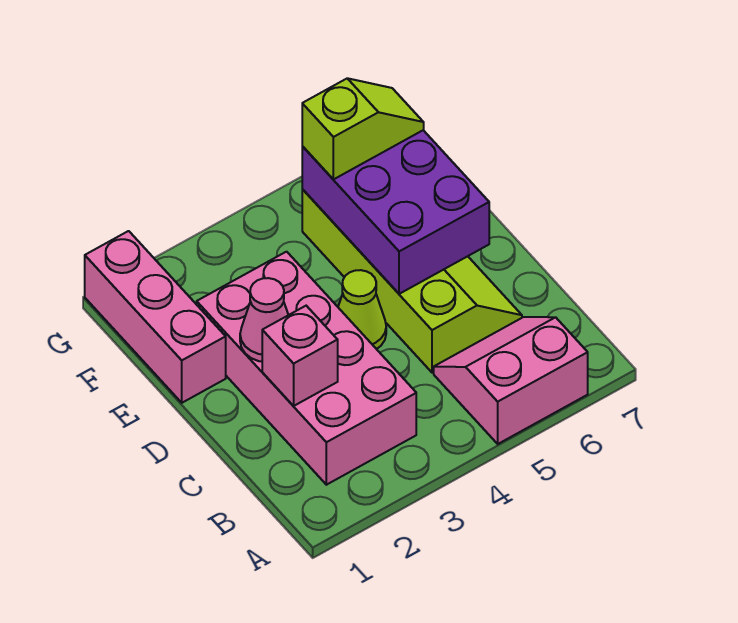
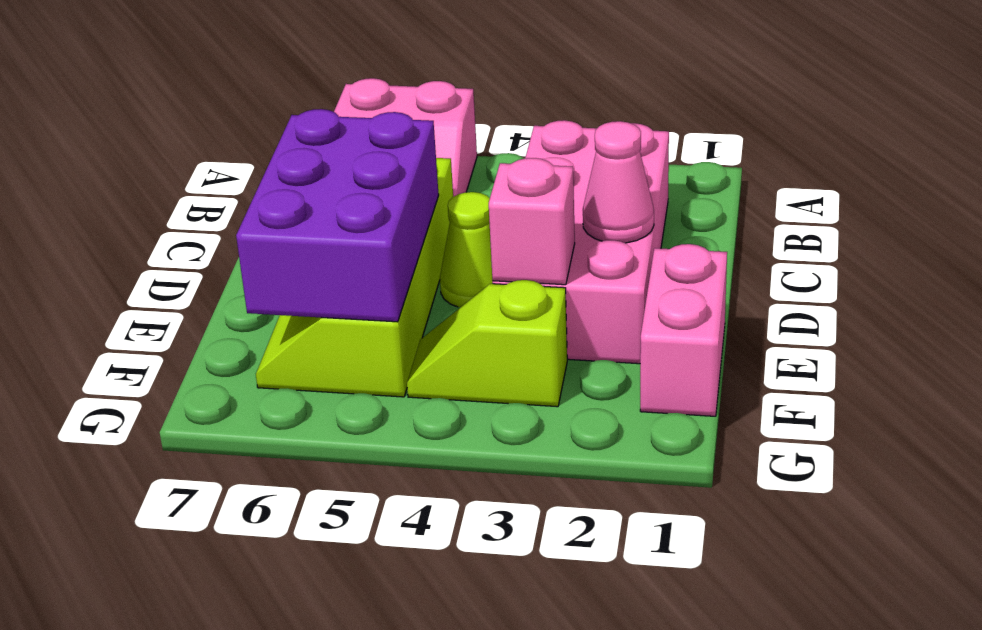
pink 1x1 brick [262,306,338,406] -> pink 1x1 brick moved to [489,158,575,285]
pink 1x3 brick [85,231,226,403] -> pink 1x2 brick [640,244,727,416]
lime 1x2 slope [302,78,424,179] -> lime 1x2 slope moved to [407,280,567,407]

